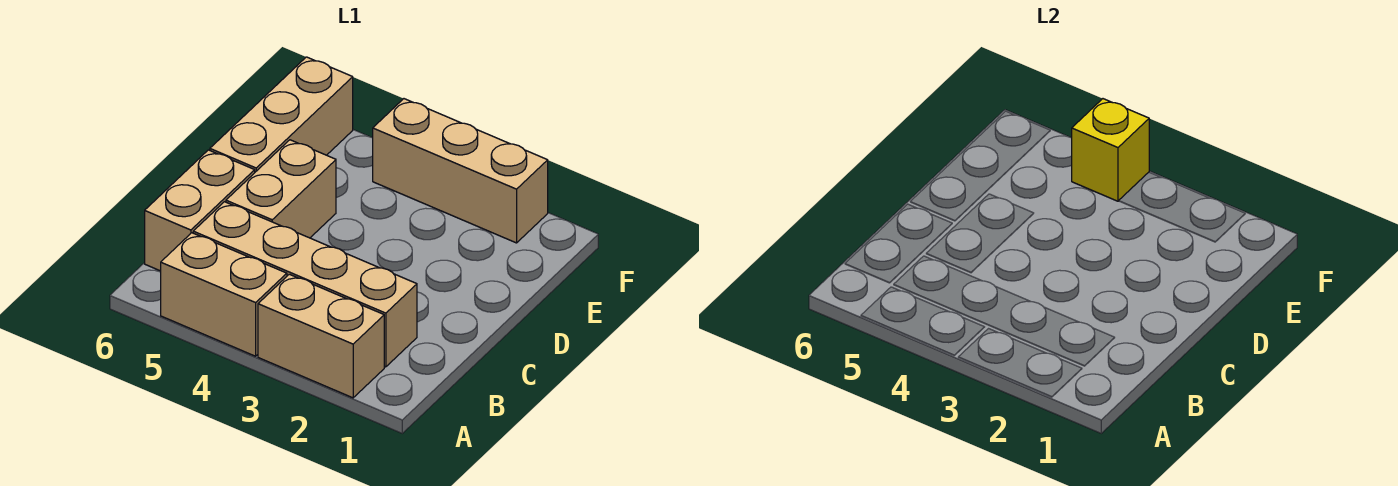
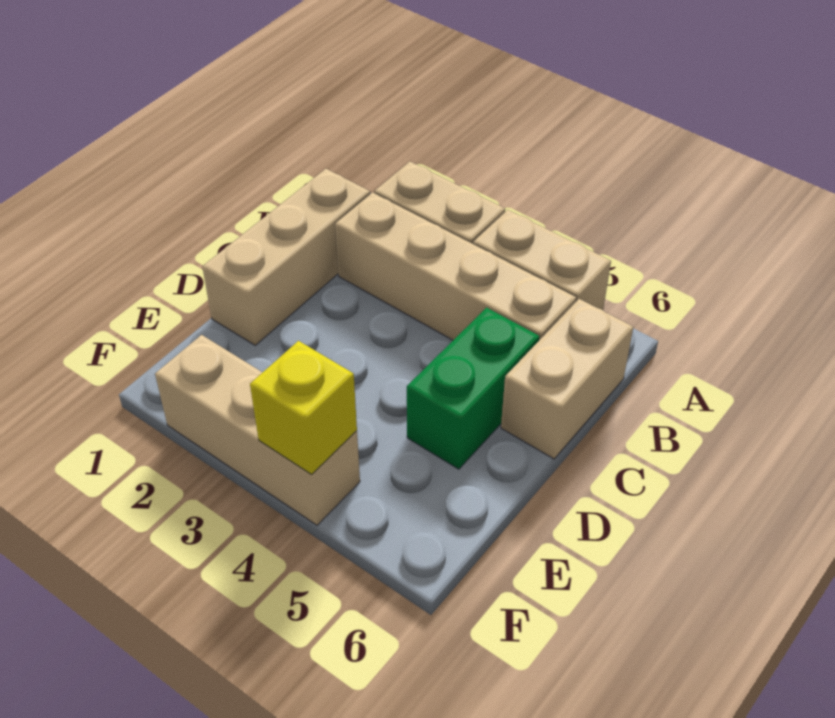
tan 1x2 brick [226,140,336,238] -> green 1x2 brick [407,308,539,469]
tan 1x3 brick [210,57,353,172] -> tan 1x3 brick moved to [202,169,370,345]

